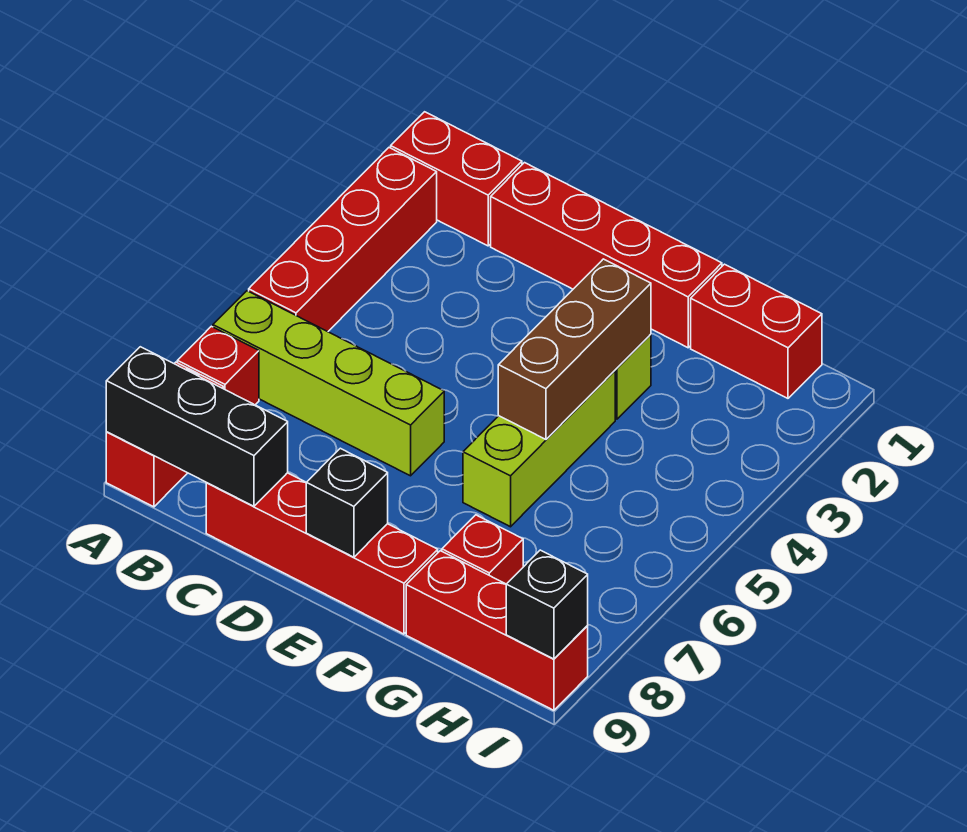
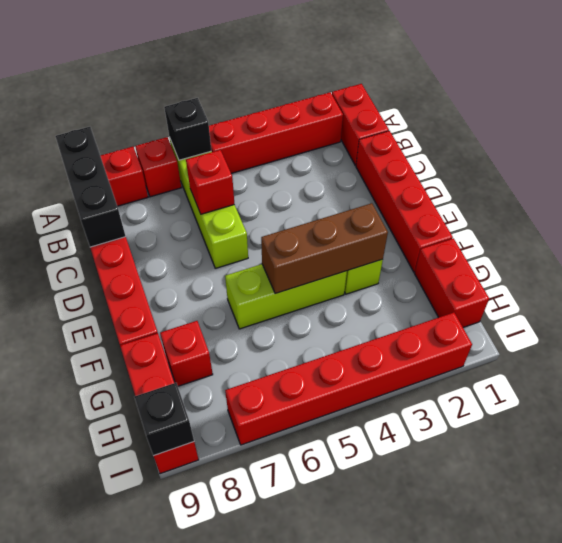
none -> red 1x1 brick [186,150,234,214]
black 1x1 brick [306,448,388,557] -> black 1x1 brick moved to [164,98,211,160]
none -> red 1x6 brick [225,313,472,445]

